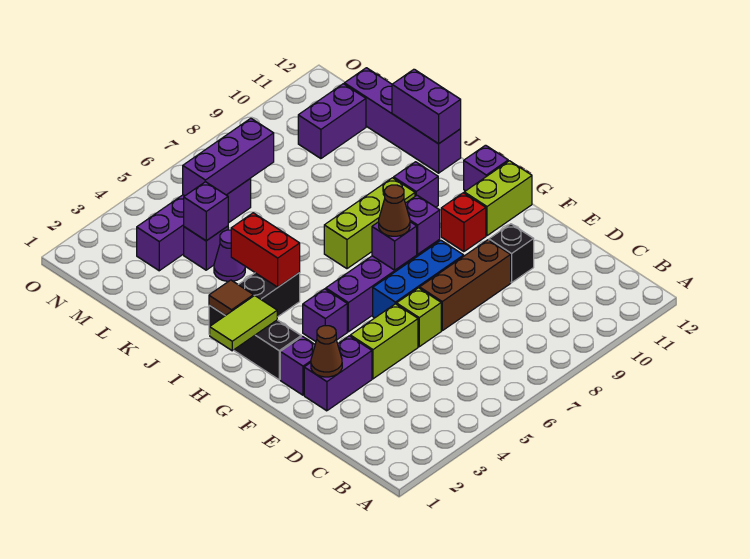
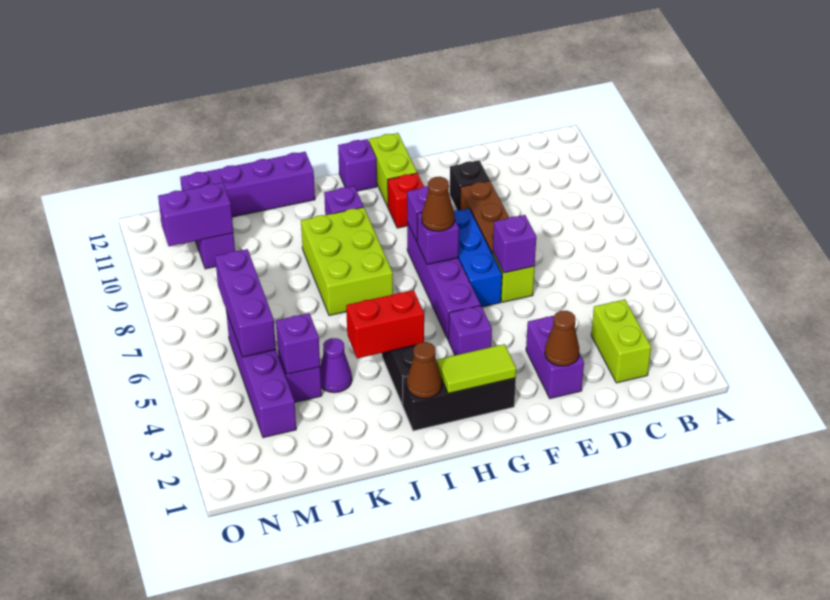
lime 1x2 brick [350,304,418,379] -> lime 1x2 brick moved to [591,299,651,383]
purple 1x1 brick [280,336,315,395] -> purple 1x1 brick moved to [493,215,536,273]
lime 1x2 tile [210,296,277,351] -> lime 1x2 tile turned to [437,344,516,393]
brown 1x1 tile [209,280,254,316] -> brown 1x1 cone [407,342,442,398]
lime 1x3 brick [324,178,415,269] -> lime 2x3 brick [301,207,393,316]
purple 1x2 brick [392,69,461,144] -> purple 1x2 brick moved to [158,182,233,246]

